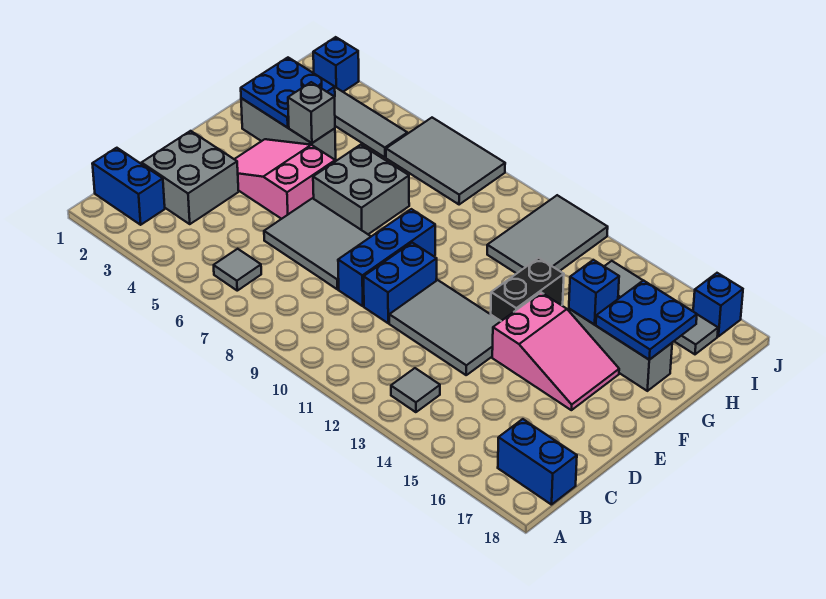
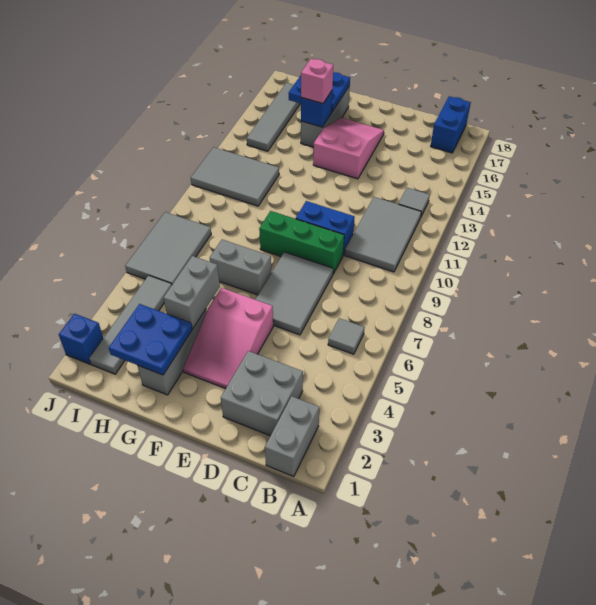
blue 1x2 brick [92,148,165,225] -> grey 1x2 brick [265,396,319,477]
blue 1x3 brick [338,209,435,306] -> green 1x3 brick [259,211,344,274]
grey 2x3 tile [389,280,501,375] -> grey 2x3 tile moved to [345,197,421,272]
grey 2x2 brick [313,145,409,234] -> grey 1x2 brick [210,240,272,295]
black 1x2 brick [491,258,564,321] -> none
grey 1x1 brick [288,82,335,143] -> grey 1x2 brick [164,256,220,329]
none -> pink 1x1 brick [301,59,333,104]
blue 1x1 brick [693,273,743,336] -> none

